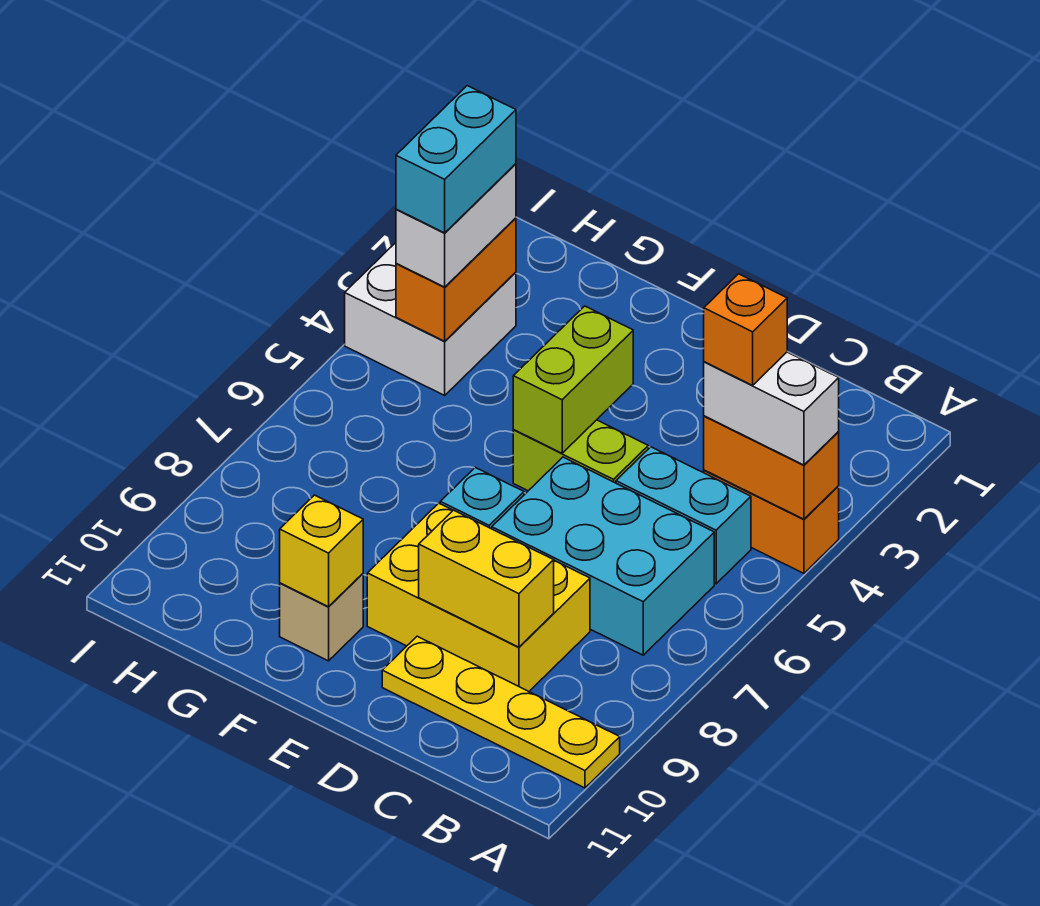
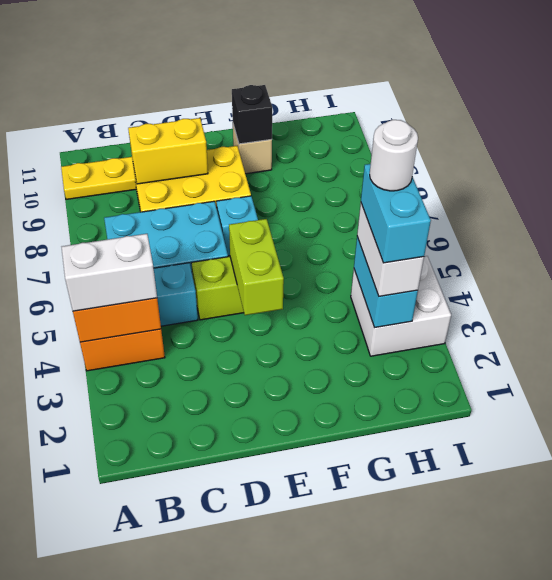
orange 1x1 brick [704,274,787,385] -> none
yellow 1x1 brick [280,495,363,607] -> black 1x1 brick [232,85,272,144]
orange 1x2 brick [396,218,516,341] -> cyan 1x2 brick [354,237,418,328]
none -> white 1x1 round brick [370,120,418,191]

